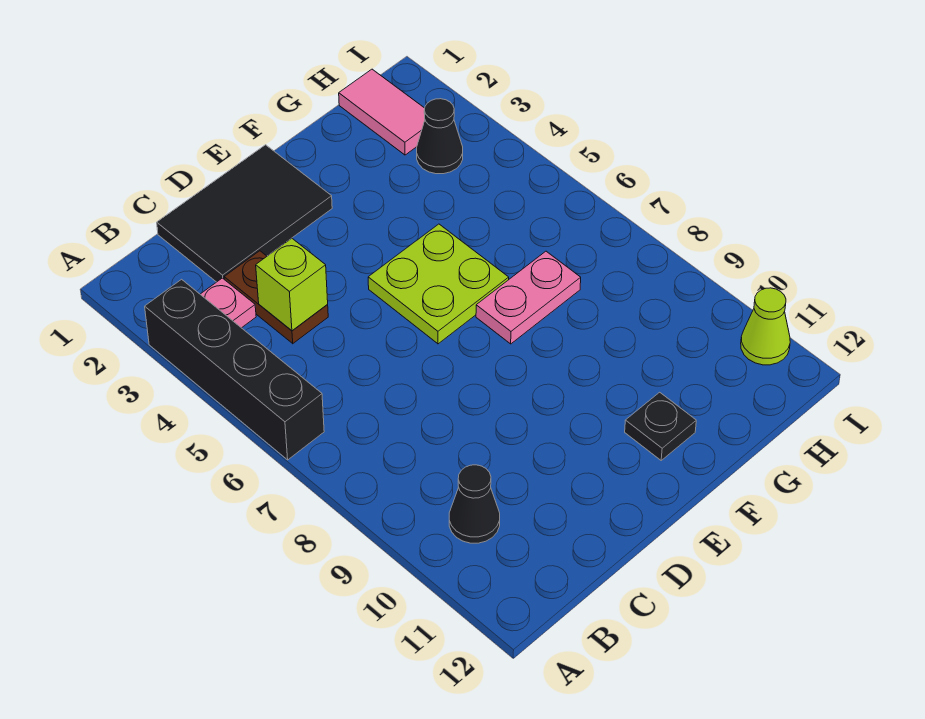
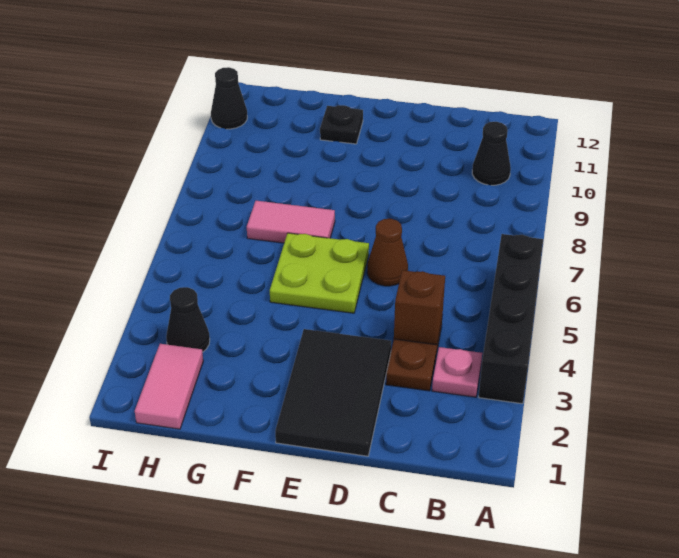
black 2x3 tile [157,145,332,282] -> black 2x3 tile turned to [275,329,391,456]
lime 1x1 brick [256,238,328,331] -> brown 1x1 brick [394,270,445,345]
none -> brown 1x1 cone [367,219,408,286]
pink 1x2 plate [476,251,581,344] -> pink 1x2 tile [247,201,335,243]
lime 1x1 cone [741,288,790,365] -> black 1x1 cone [211,67,247,129]

